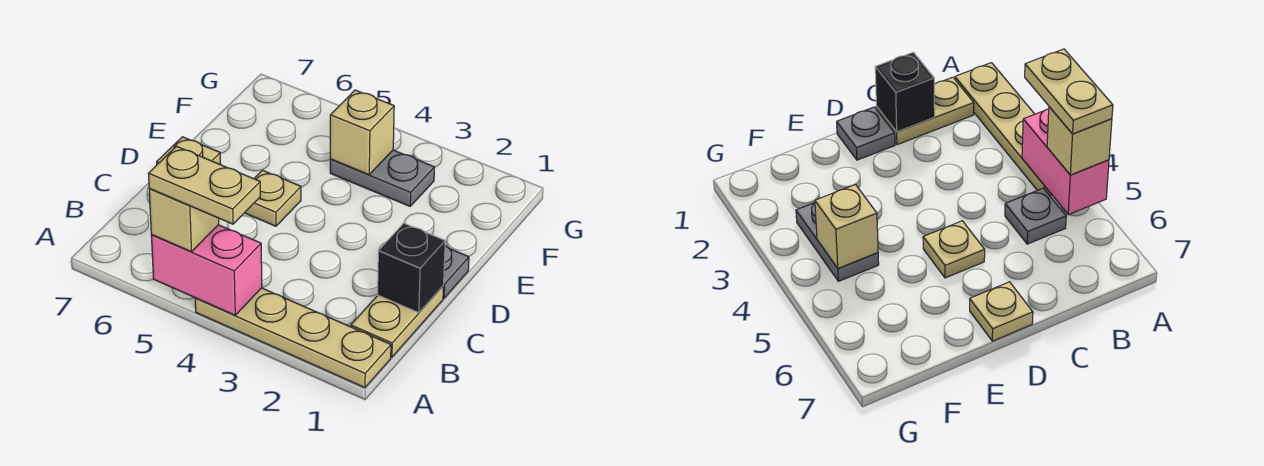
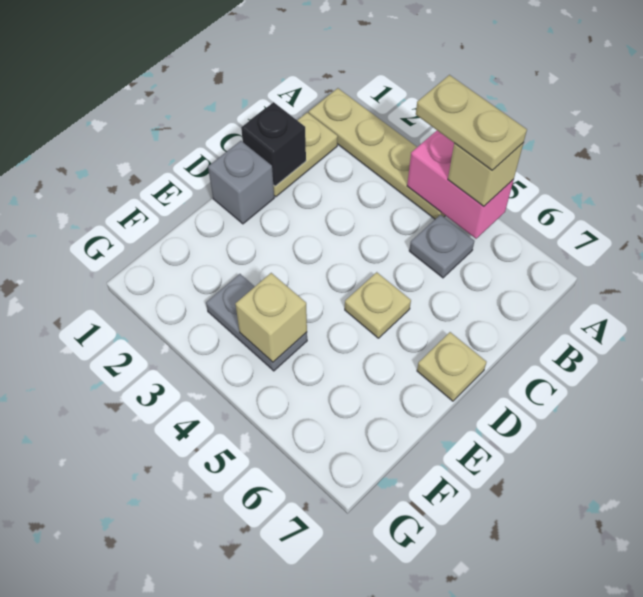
grey 1x1 plate [443,246,469,298] -> grey 1x1 brick [208,141,274,224]

